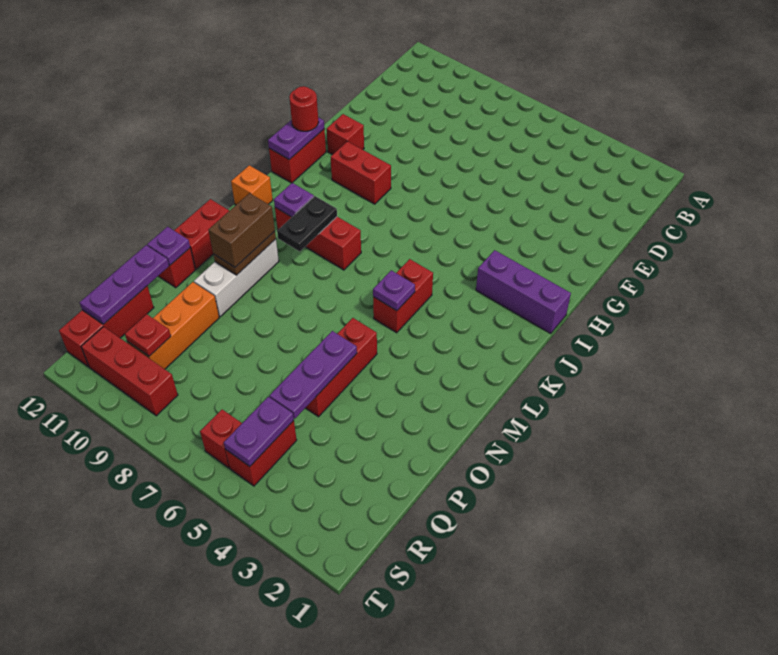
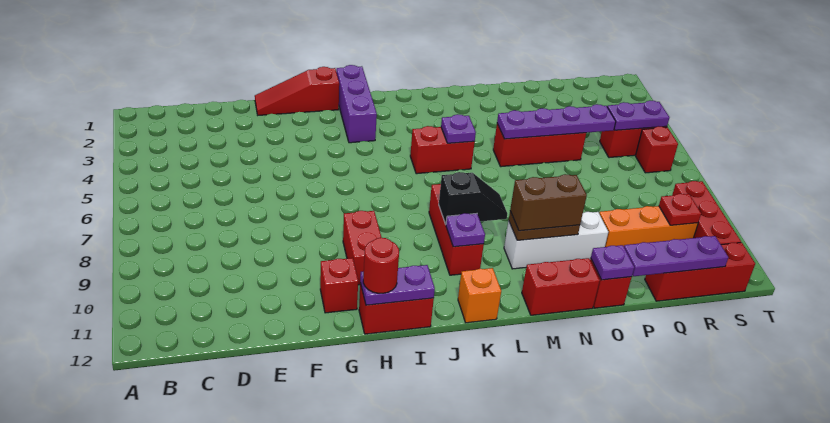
none -> red 1x3 slope [255,67,339,115]
black 1x2 plate [277,196,337,252] -> black 1x2 slope [439,172,507,224]
purple 1x3 plate [270,331,357,419] -> purple 1x4 plate [497,104,616,139]

